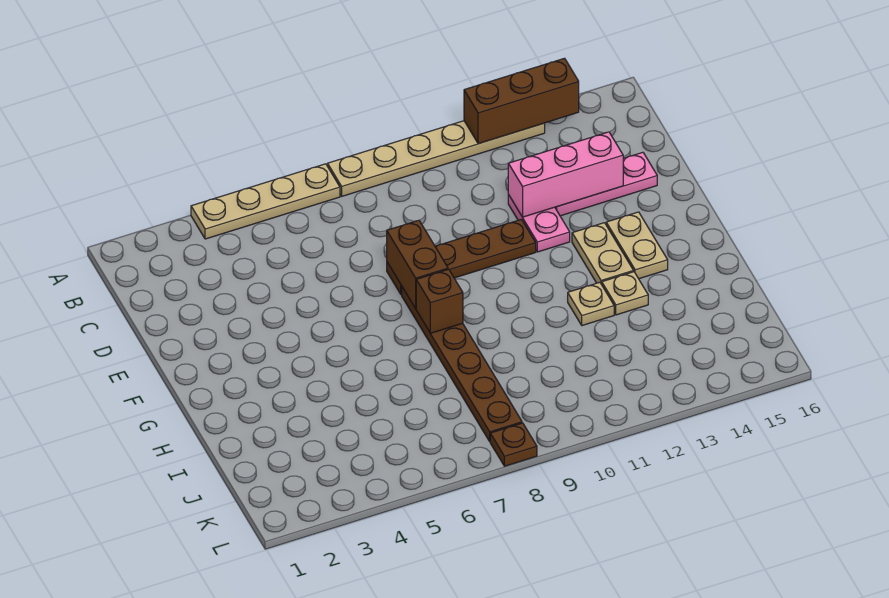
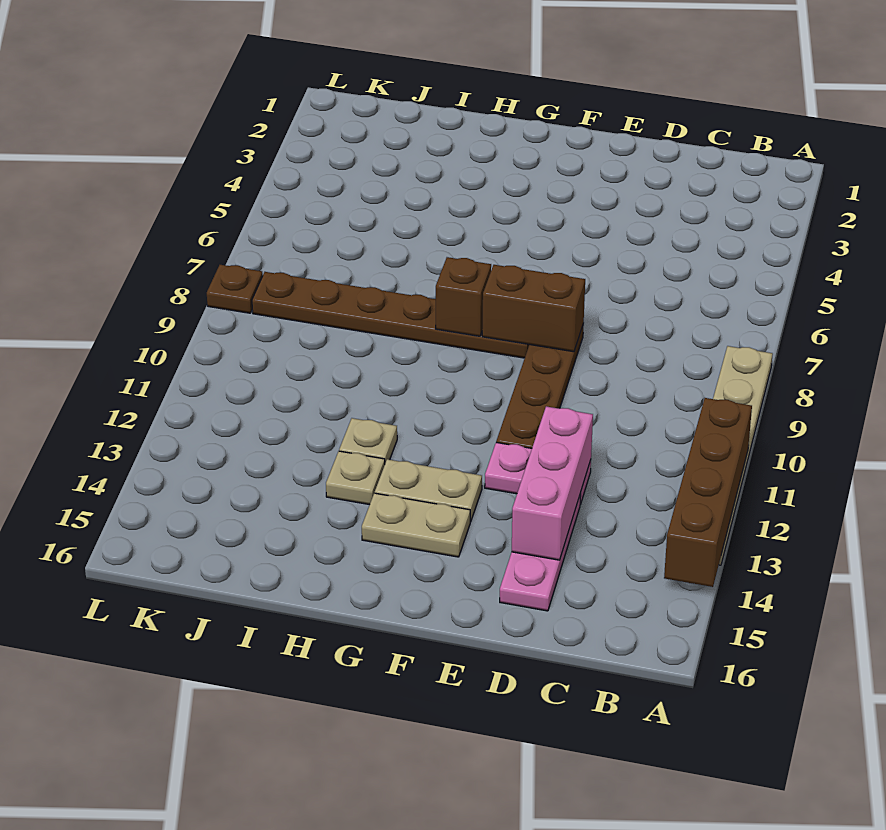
tan 1x4 plate [191,164,340,239] -> none
brown 1x3 brick [464,58,579,144] -> brown 1x4 brick [664,398,752,587]

